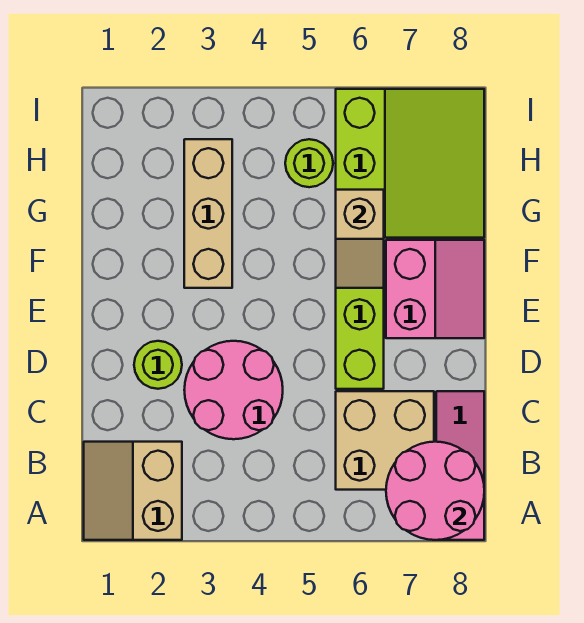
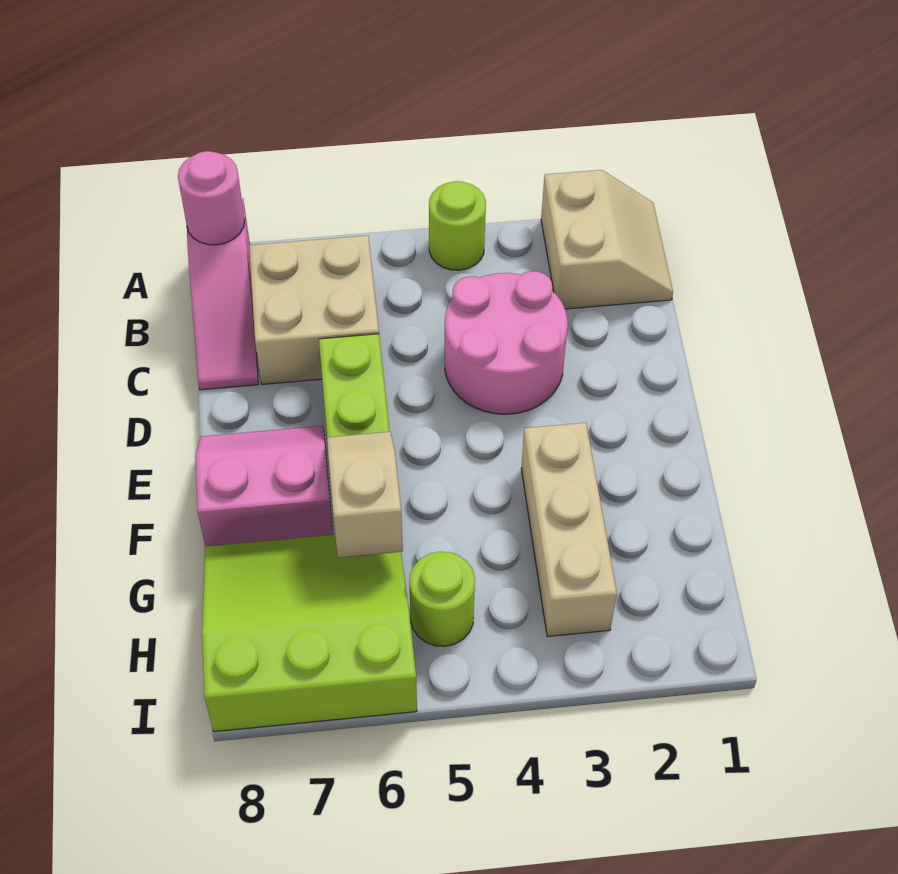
pink 2x2 round brick [386,442,484,540] -> pink 1x1 round brick [178,151,245,245]
lime 1x1 round brick [134,341,182,389] -> lime 1x1 round brick moved to [429,181,486,270]
pink 2x2 slope [386,240,484,338] -> pink 2x2 slope turned to [195,426,333,546]
lime 3x3 slope [336,89,484,238] -> lime 3x3 slope turned to [202,534,417,732]

